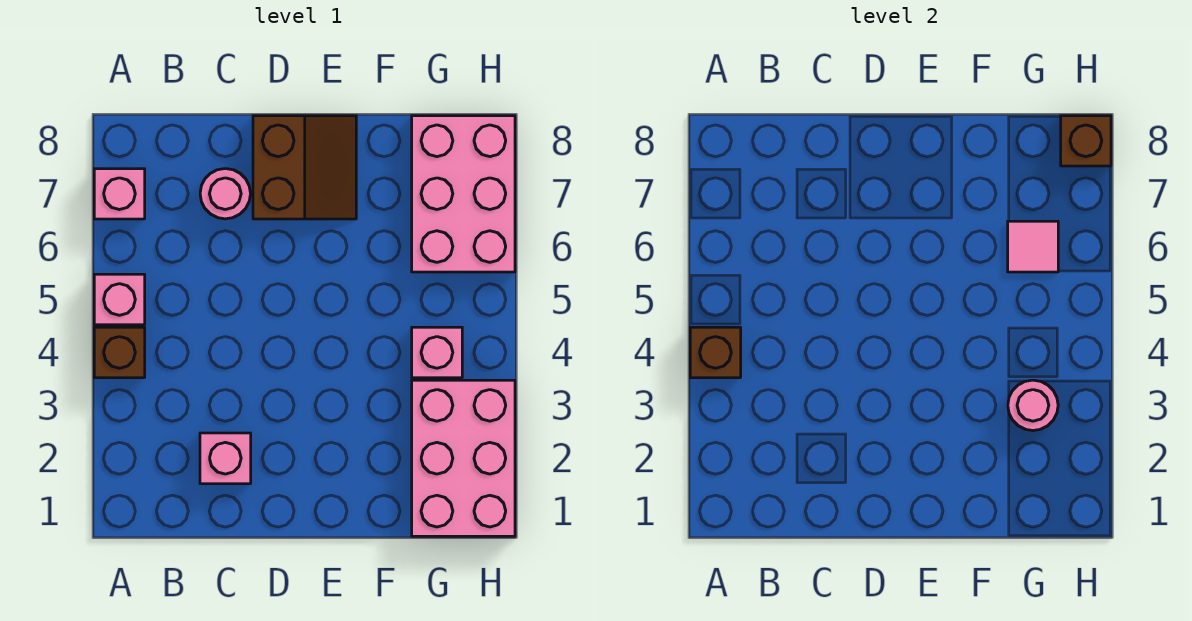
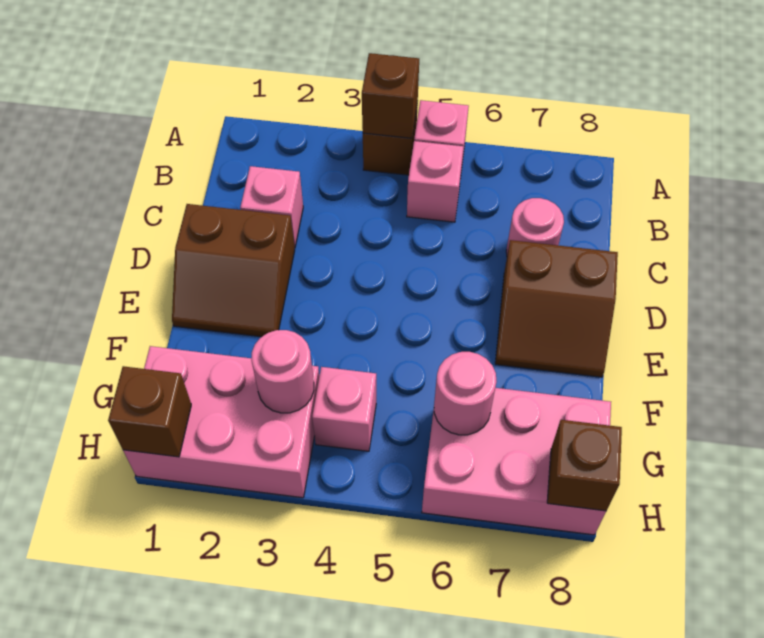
pink 1x1 brick [94,169,145,219] -> pink 1x1 brick moved to [407,141,464,222]
none -> brown 2x2 slope [172,204,295,337]
pink 1x1 tile [1008,221,1058,272] -> pink 1x1 round brick [434,352,497,435]
none -> brown 1x1 brick [108,366,191,457]

